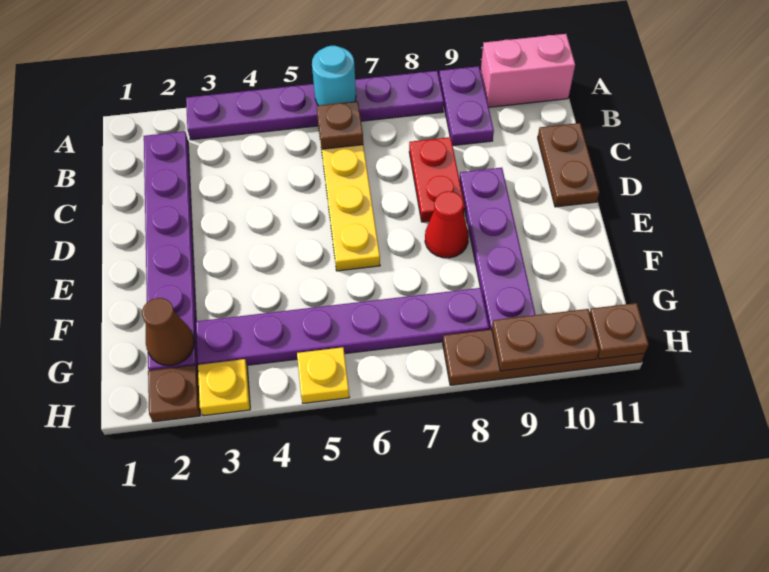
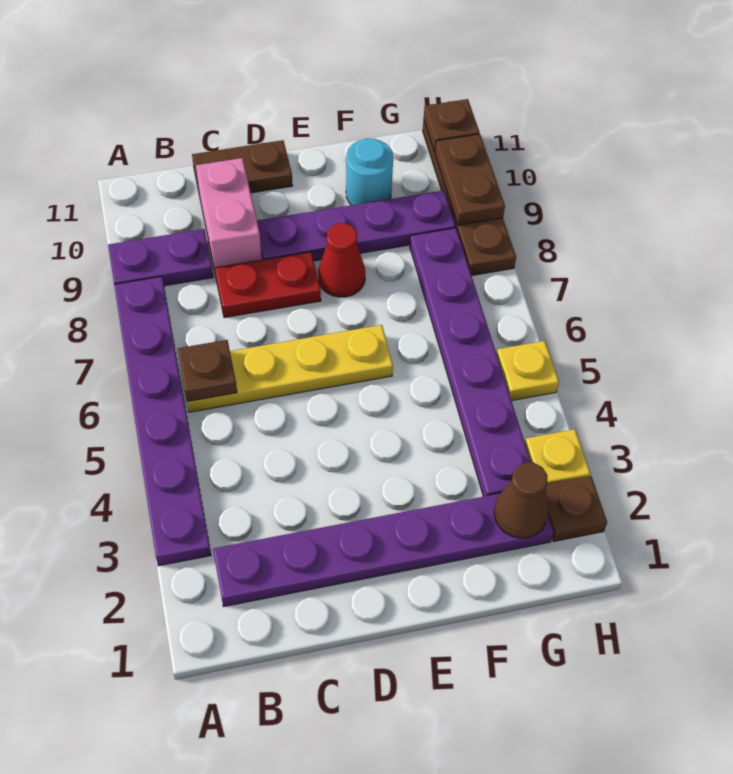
cyan 1x1 round brick [312,46,356,105] -> cyan 1x1 round brick moved to [346,138,393,205]
pink 1x2 brick [481,34,575,107] -> pink 1x2 brick moved to [196,158,262,271]

